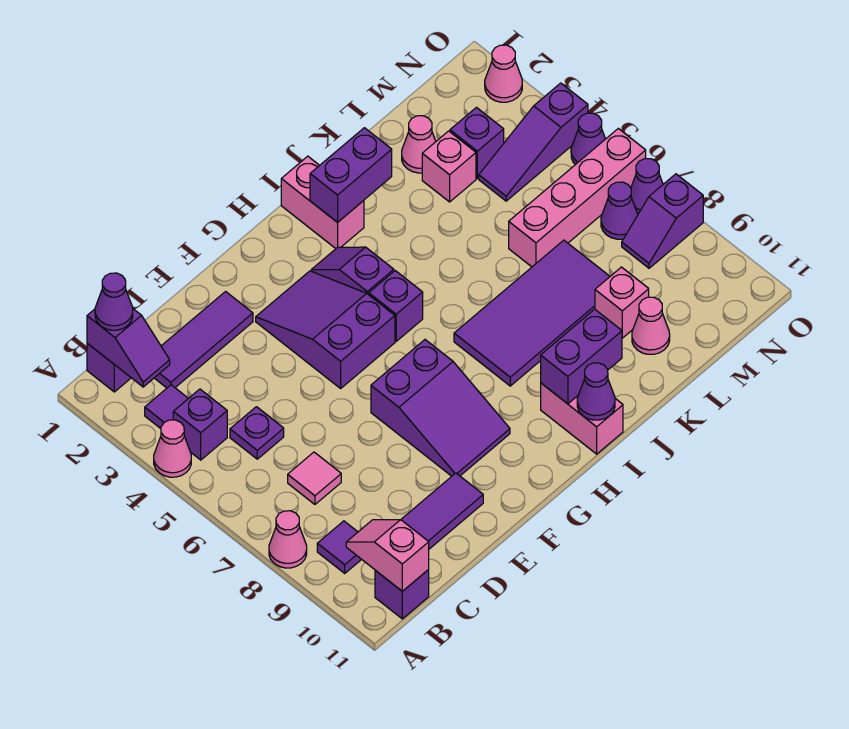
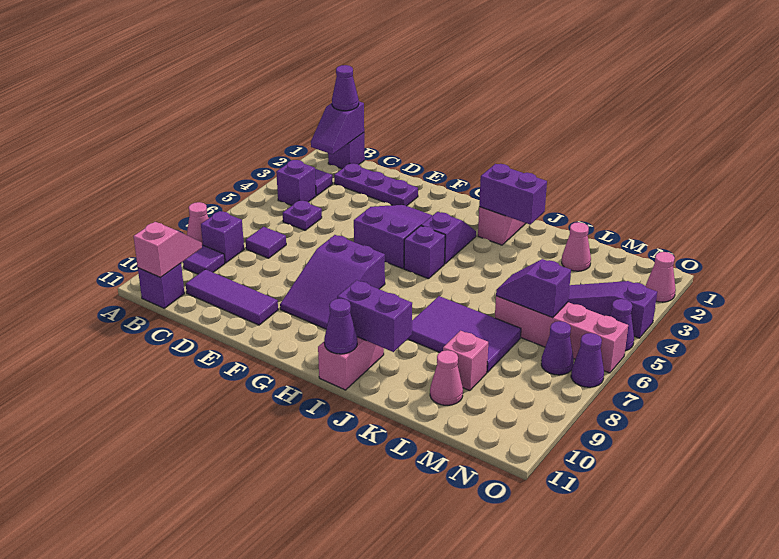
pink 1x1 cone [154,420,191,477] -> none
purple 1x3 tile [155,292,253,388] -> purple 1x3 plate [334,163,418,206]
pink 1x1 tile [288,452,341,504] -> purple 1x1 tile [246,227,286,258]
purple 2x4 tile [454,240,610,386] -> purple 2x3 tile [408,296,521,372]
pink 1x1 brick [422,131,476,202] -> none
purple 1x1 brick [450,108,504,178] -> purple 1x1 brick moved to [201,211,244,263]
purple 1x2 slope [622,174,703,268] -> purple 1x2 slope moved to [496,259,571,318]

